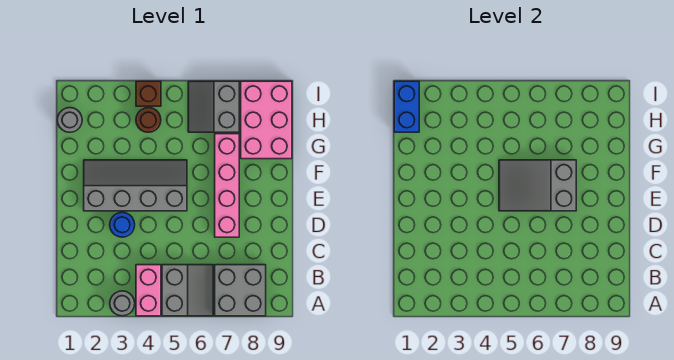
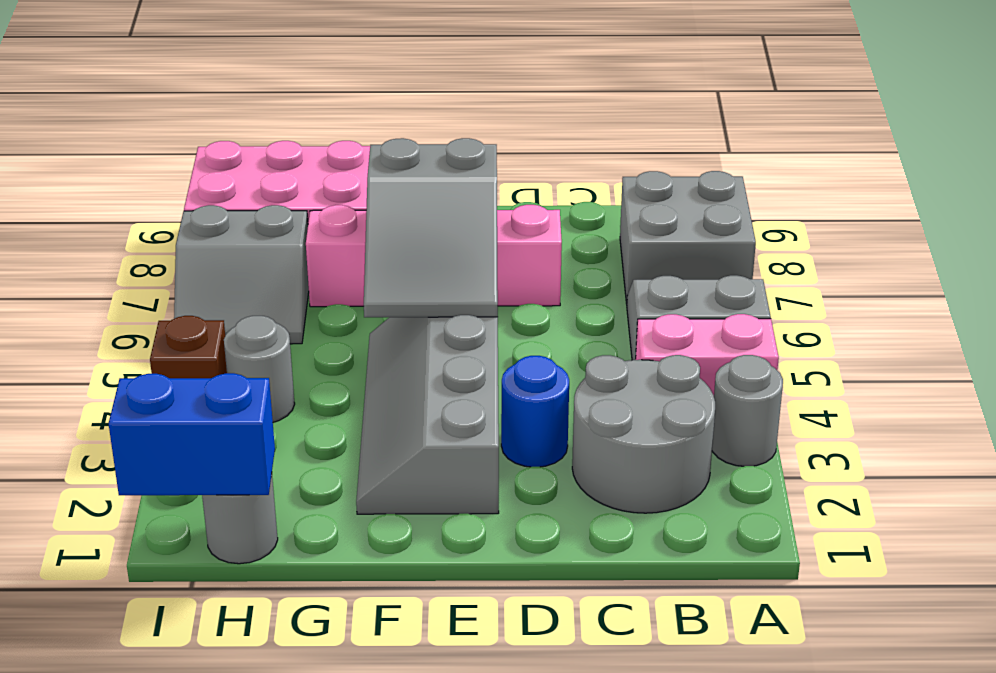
none -> grey 2x2 round brick [572,355,715,513]
brown 1x1 round brick [136,108,161,132] -> grey 1x1 round brick [224,316,295,422]

